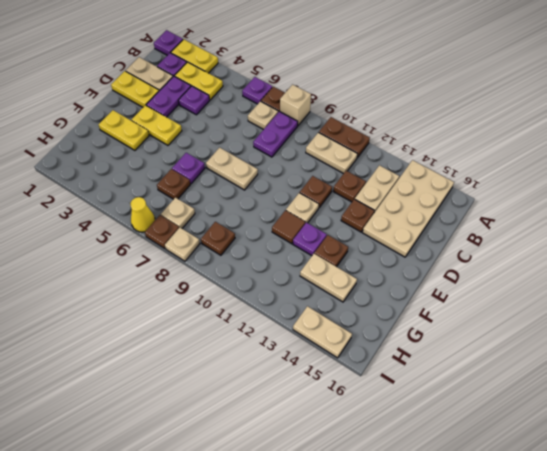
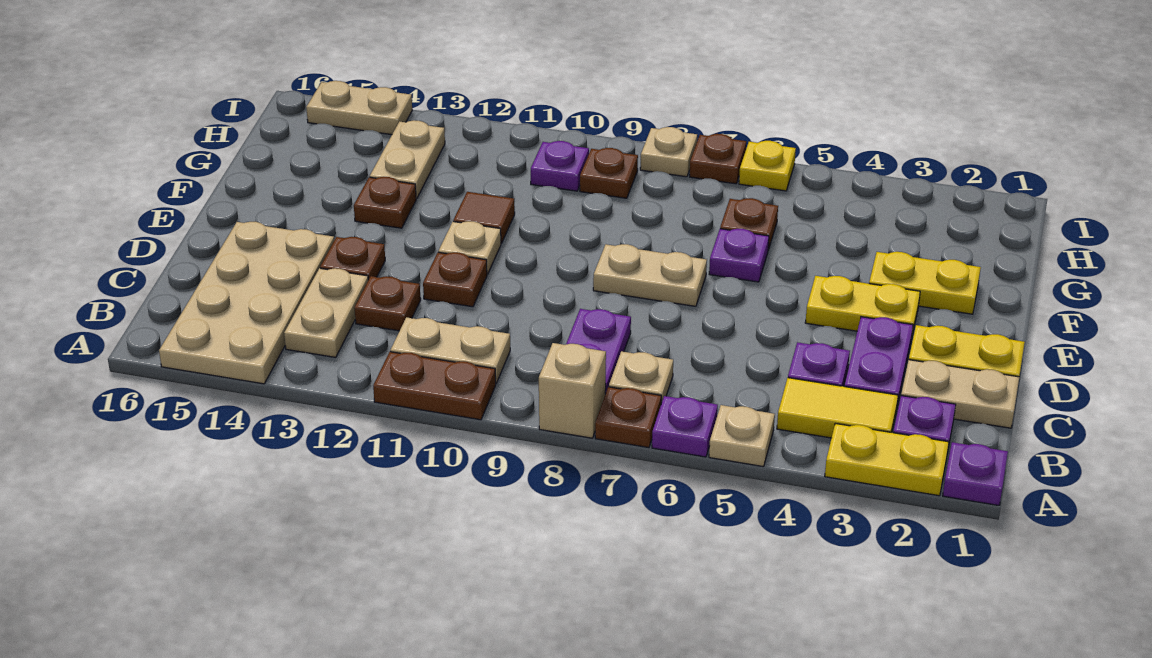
yellow 1x2 plate [175,62,223,100] -> yellow 1x2 tile [777,378,898,438]
purple 1x1 plate [293,223,327,256] -> purple 1x1 plate moved to [531,141,589,191]
tan 1x2 plate [300,254,357,302] -> tan 1x2 plate turned to [370,120,445,199]
tan 1x1 plate [161,197,195,228] -> tan 1x1 plate moved to [709,405,775,467]
yellow 1x1 cone [130,197,155,232] -> yellow 1x1 plate [739,141,796,191]

